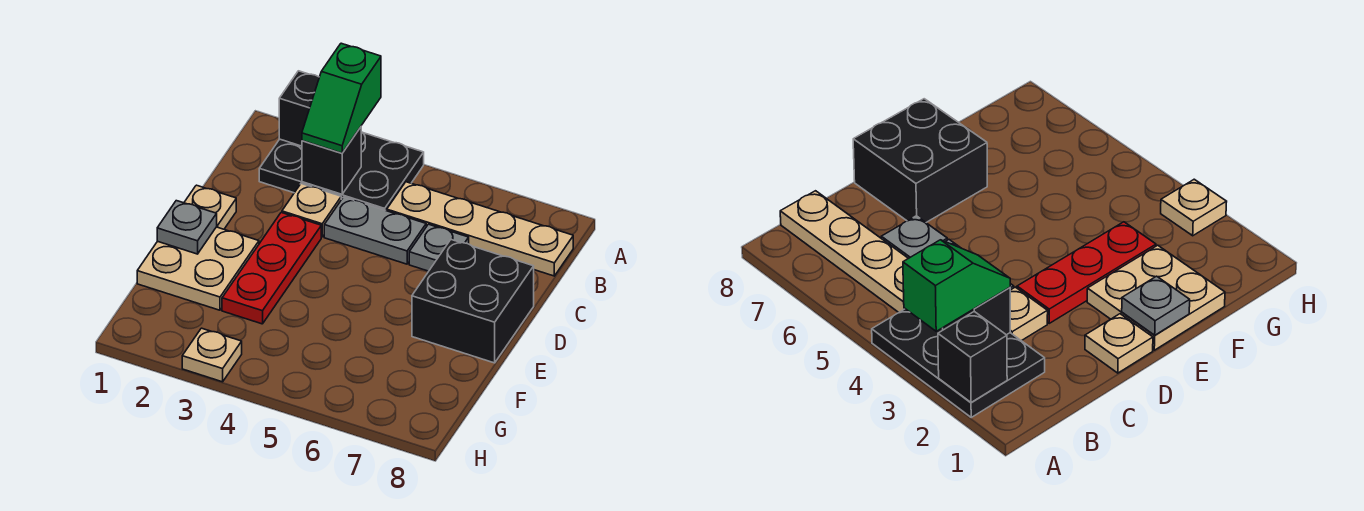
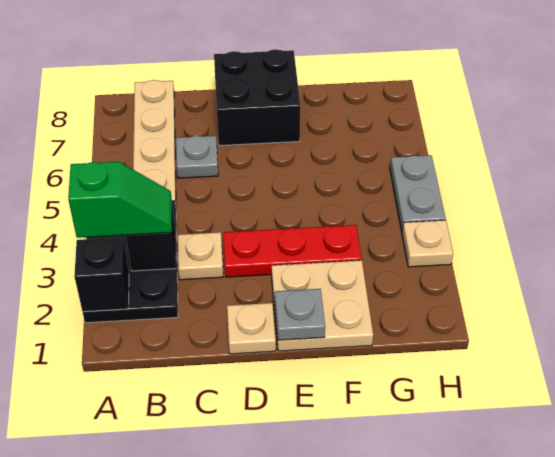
grey 1x2 plate [324,197,426,264] -> grey 1x2 plate moved to [390,155,446,231]

